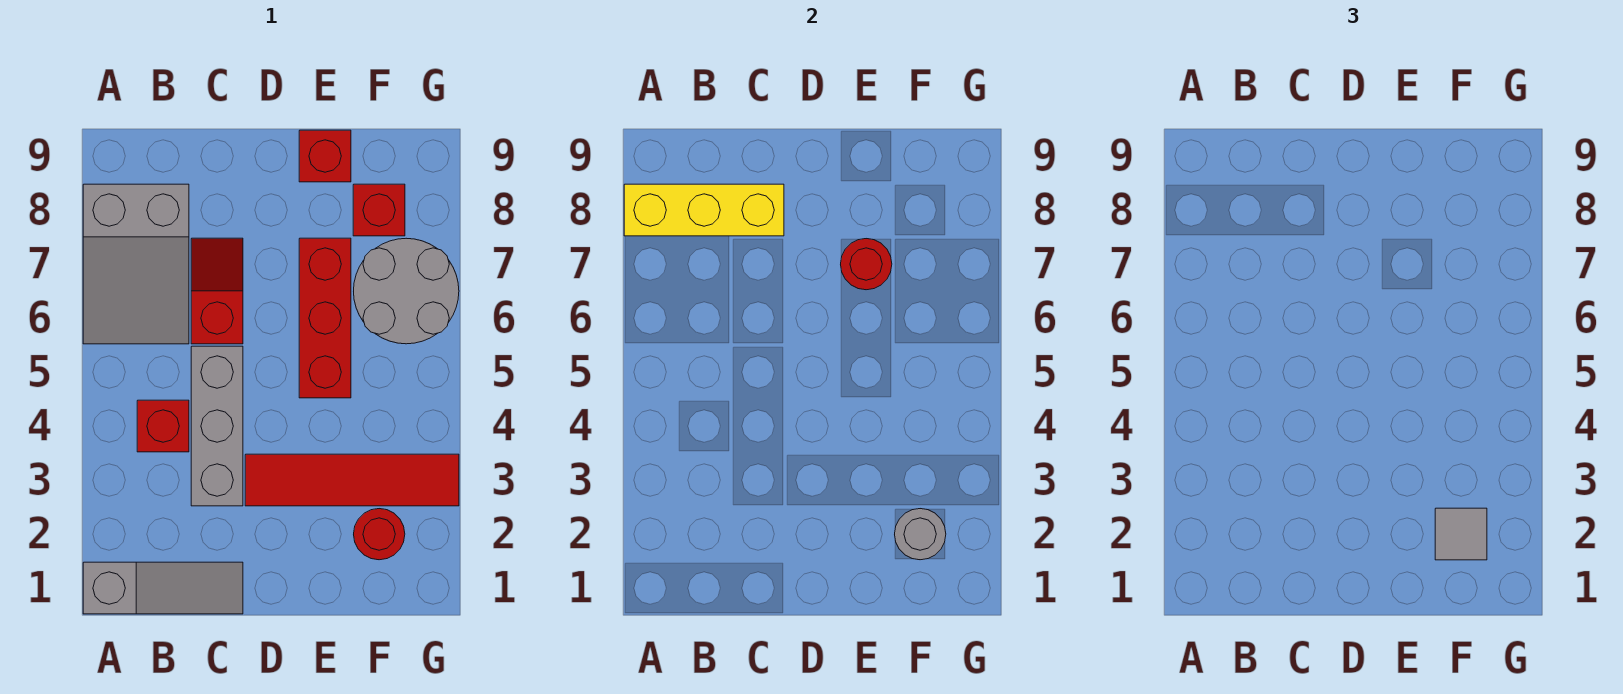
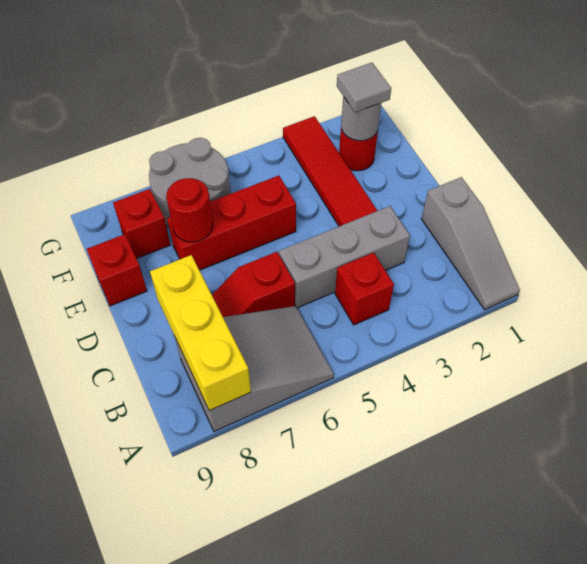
grey 1x3 slope [83,562,243,614] -> grey 1x3 slope turned to [422,177,520,310]

